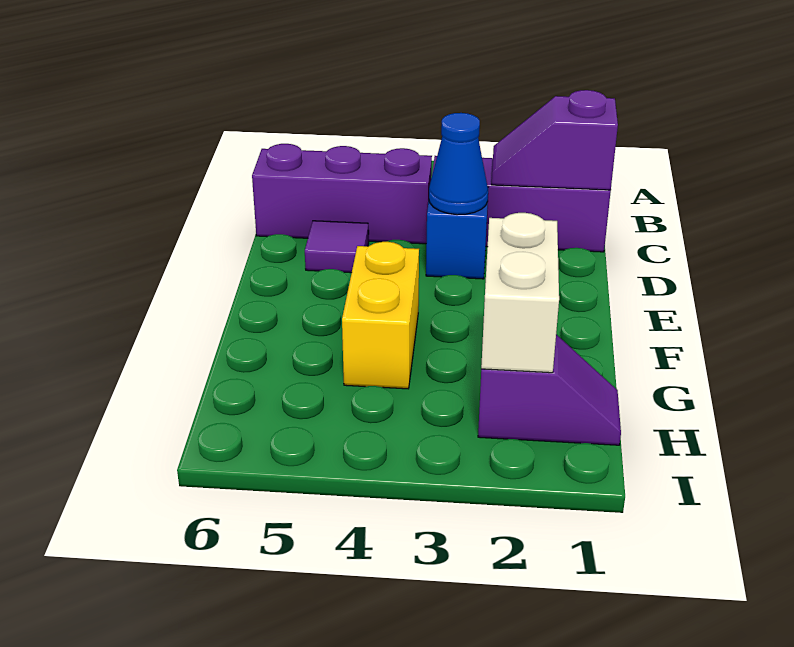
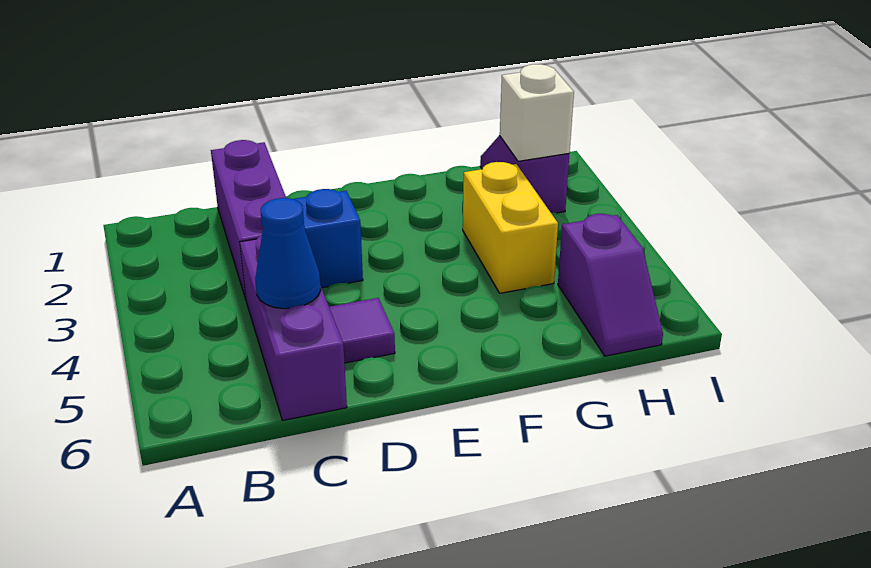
purple 1x2 slope [492,90,618,190] -> purple 1x2 slope moved to [558,214,663,356]
blue 1x1 cone [429,113,488,215] -> blue 1x1 cone moved to [255,198,321,309]
yellow 1x2 brick [342,242,419,389] -> yellow 1x2 brick turned to [463,162,558,293]
white 1x2 brick [481,213,559,373] -> white 1x1 brick [500,64,574,161]

